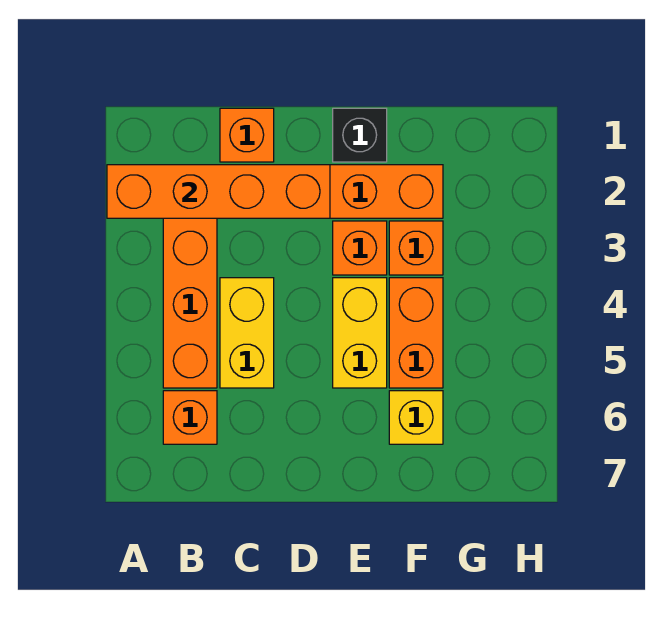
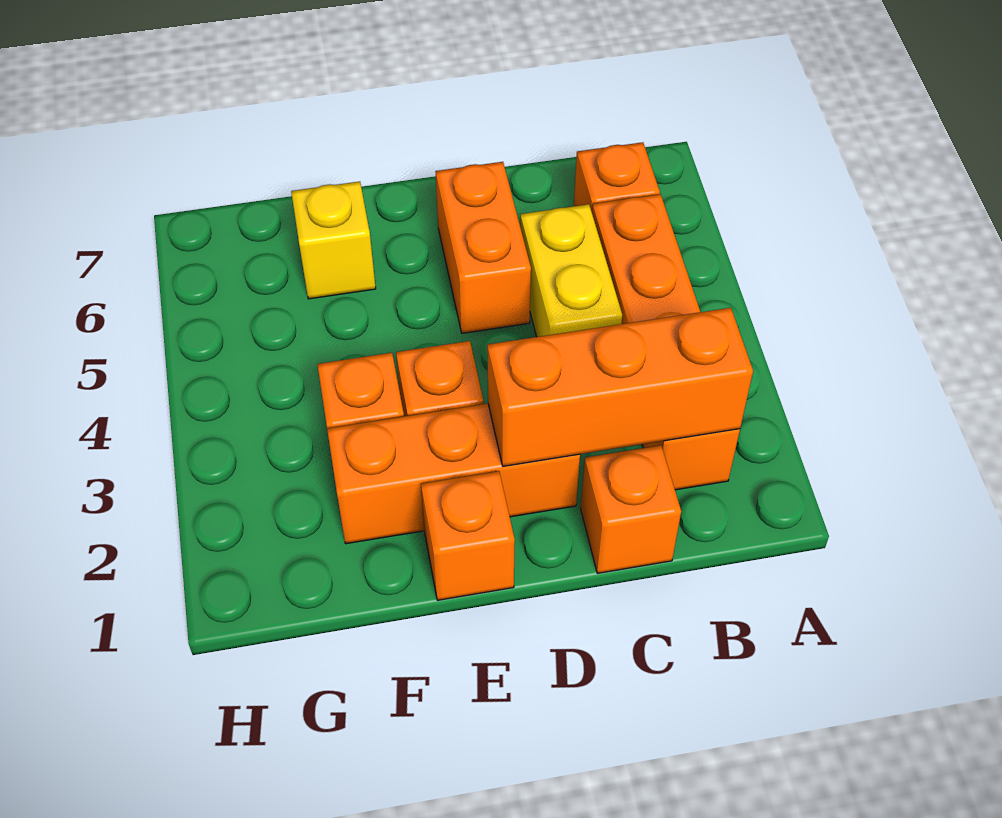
orange 1x4 brick [107,165,330,218] -> orange 1x3 brick [487,308,753,466]
black 1x1 brick [333,108,387,162] -> orange 1x1 brick [421,471,515,600]
yellow 1x2 brick [333,278,387,388] -> none
orange 1x2 brick [389,278,443,388] -> orange 1x2 brick moved to [435,162,531,333]

